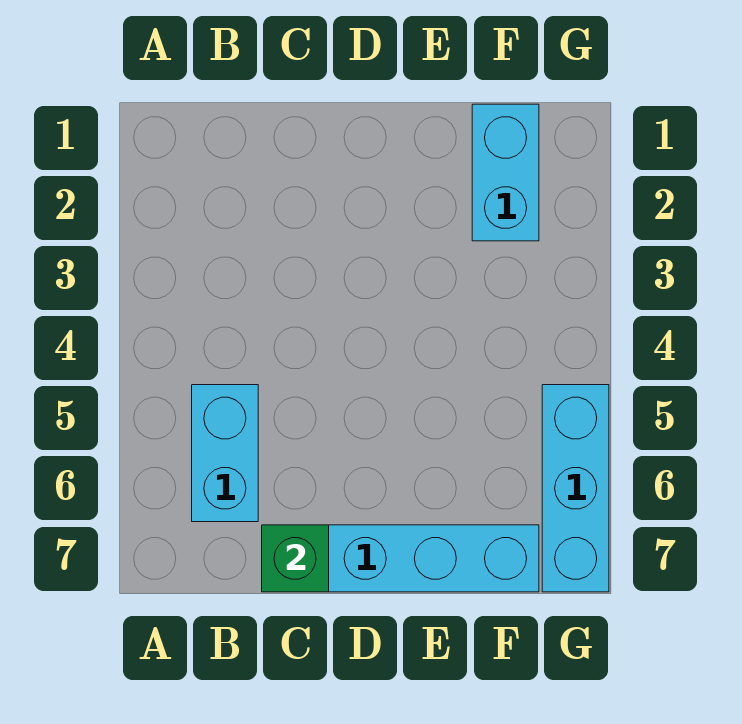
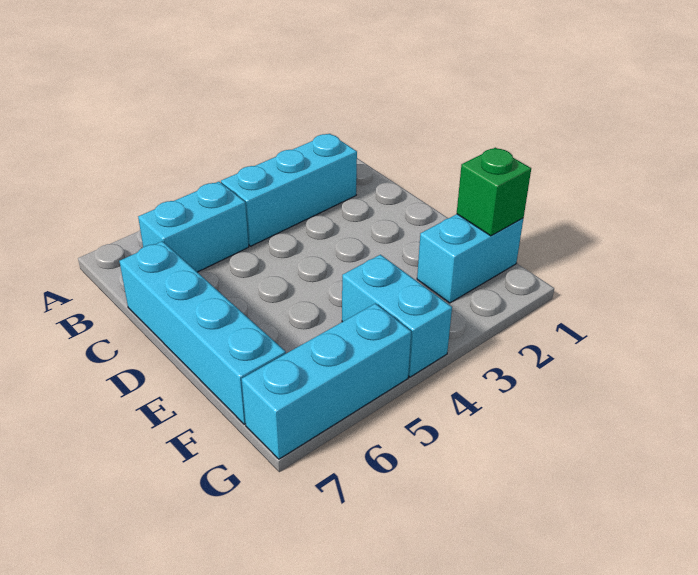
none -> cyan 1x3 brick [221,134,357,246]
green 1x1 brick [262,525,329,592] -> green 1x1 brick moved to [457,148,531,236]
none -> cyan 1x2 brick [342,255,452,377]

